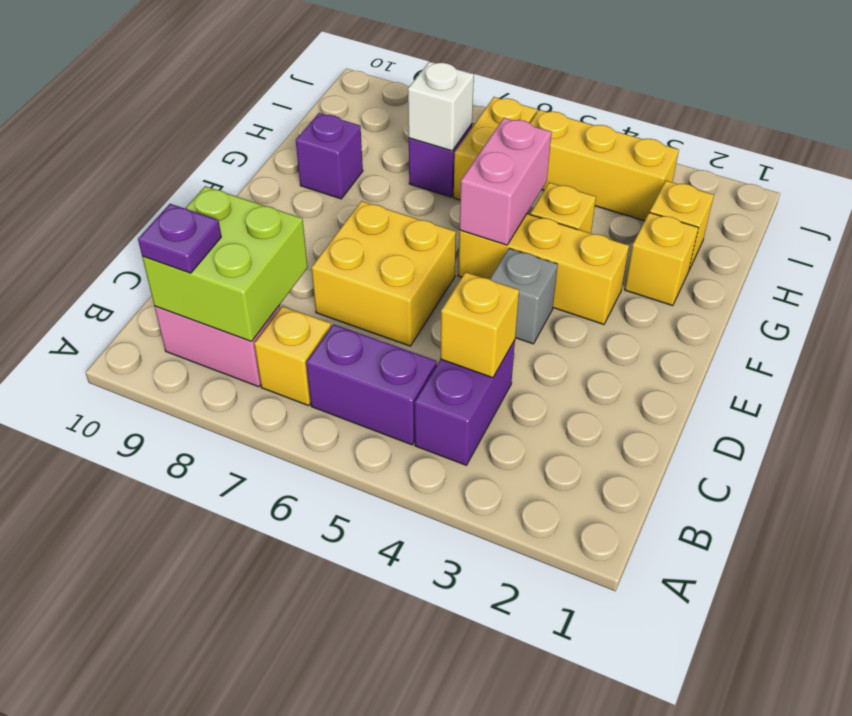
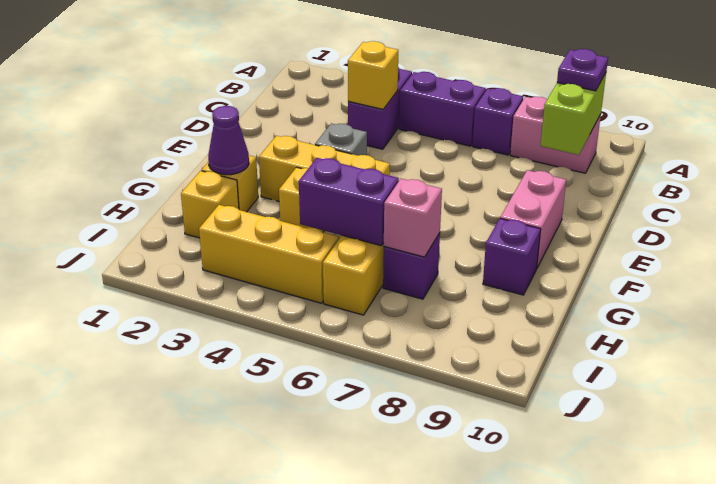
yellow 1x1 brick [254,306,331,406] -> purple 1x1 brick [473,88,523,155]
lime 2x2 brick [142,186,308,341] -> lime 1x2 brick [540,73,606,155]
yellow 2x2 brick [311,201,456,346] -> none
pink 1x2 brick [459,118,552,245] -> pink 1x2 brick moved to [500,170,566,268]
none -> purple 1x1 cone [208,106,249,175]
none -> purple 1x2 brick [299,158,399,246]
white 1x1 brick [408,62,474,151] -> pink 1x1 brick [383,179,442,257]

